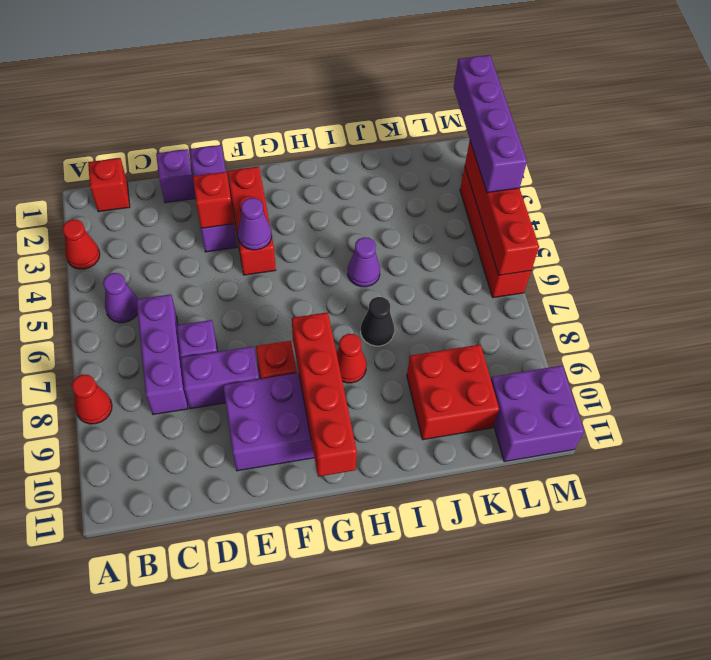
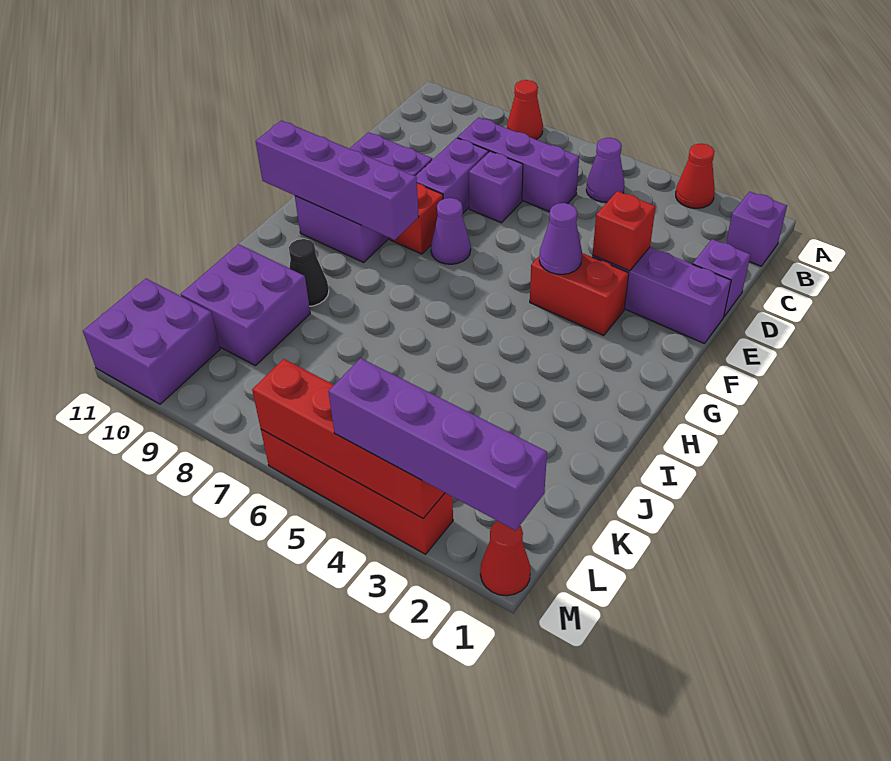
red 1x1 brick [88,158,130,212] -> purple 1x1 brick [726,192,787,266]
red 1x3 brick [227,166,276,275] -> red 1x2 brick [530,253,629,335]
red 1x4 brick [292,312,357,477] -> purple 1x4 brick [256,121,419,240]
red 1x1 cone [336,334,366,383] -> red 1x1 cone moved to [480,521,531,596]
purple 1x1 cone [348,237,380,287] -> purple 1x1 cone moved to [431,198,471,264]
black 1x1 cone [361,297,394,346] -> black 1x1 cone moved to [289,239,329,306]
red 2x2 brick [407,345,499,440] -> purple 2x2 brick [181,244,310,366]

